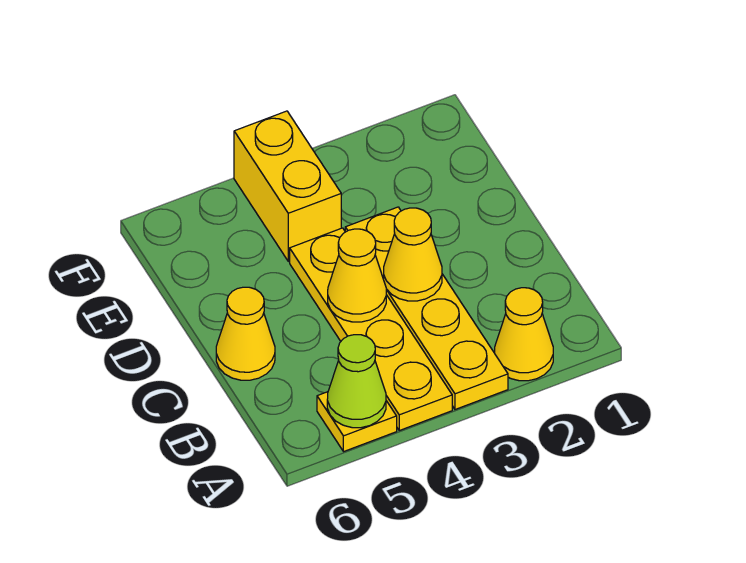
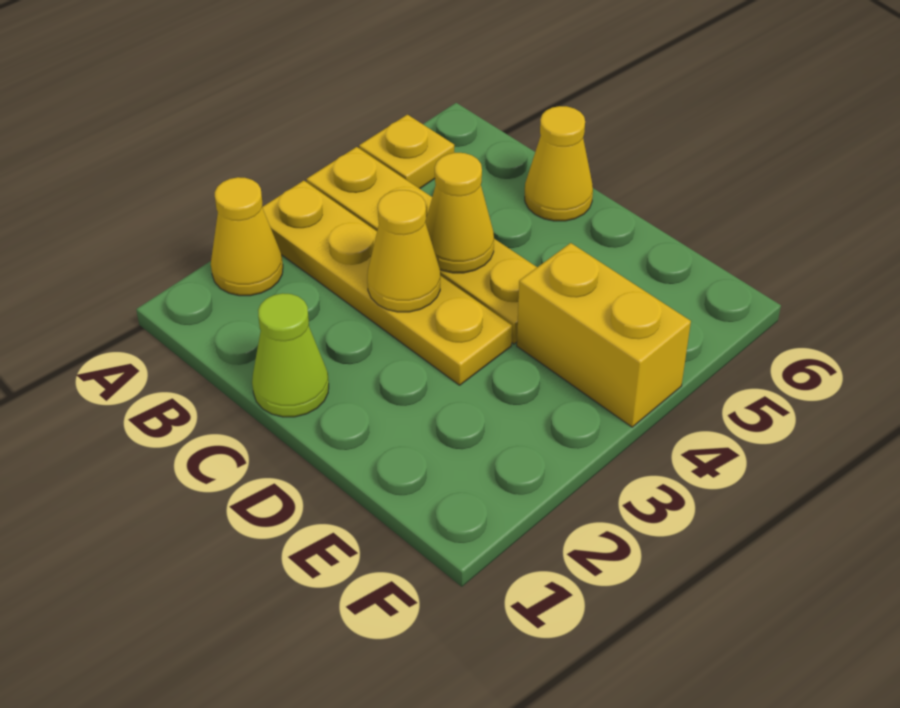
lime 1x1 cone [327,335,386,428] -> lime 1x1 cone moved to [252,293,329,417]

